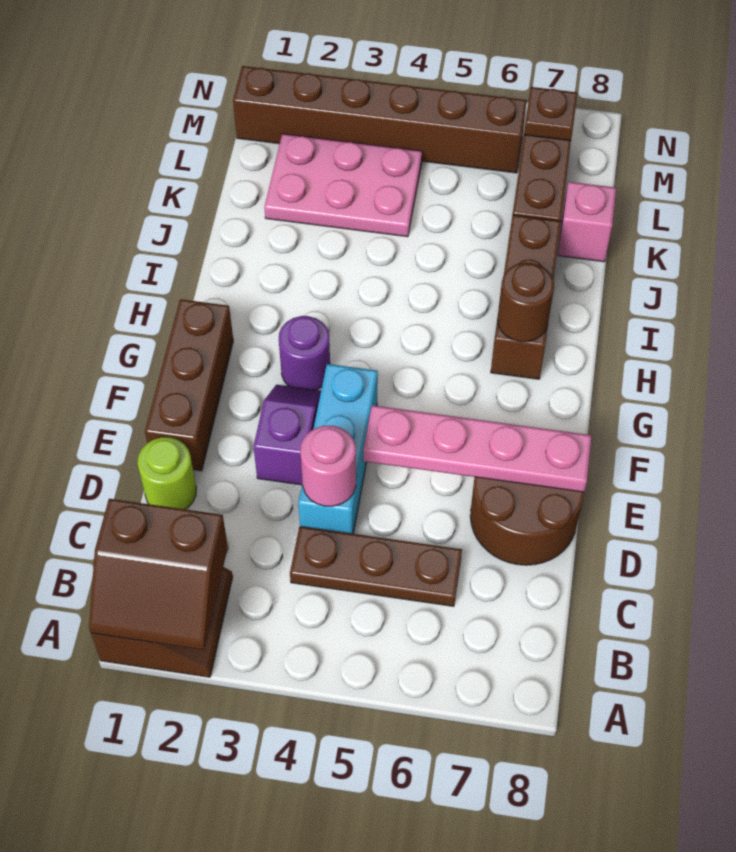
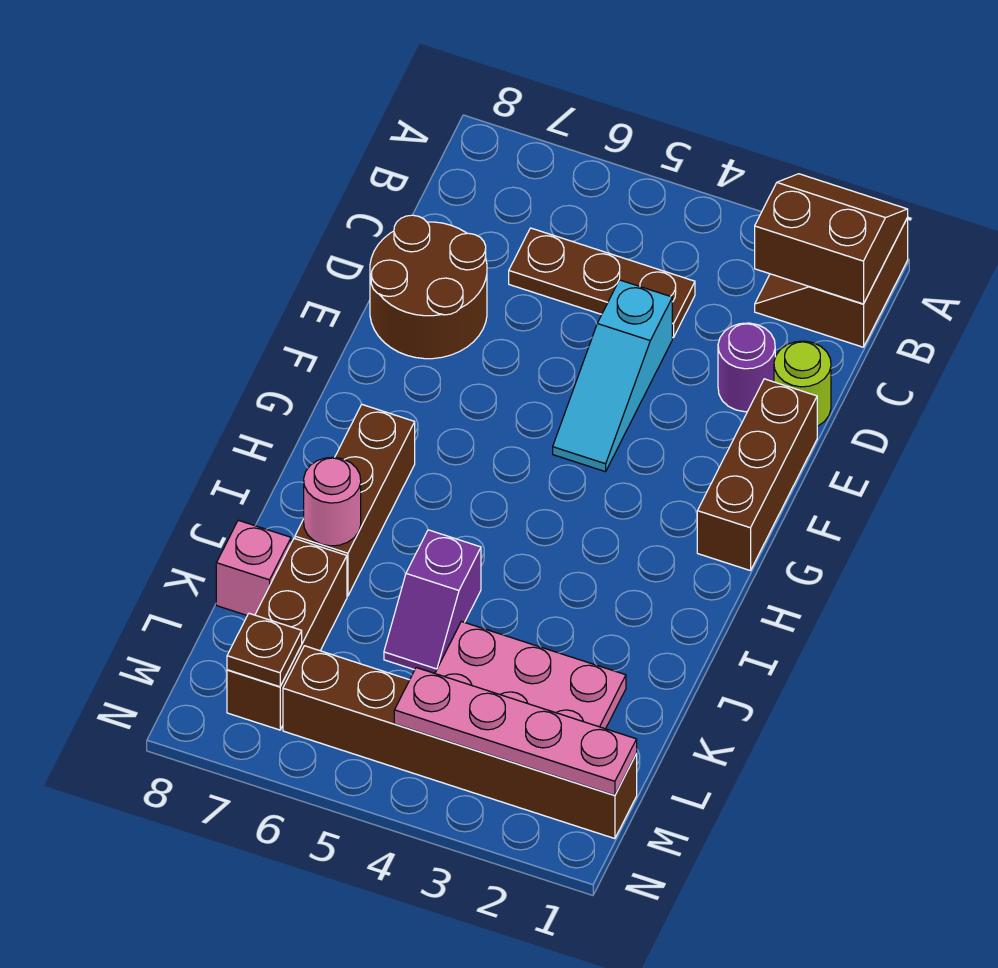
cyan 1x3 brick [298,364,378,534] -> cyan 1x3 slope [553,280,672,472]
pink 1x1 round brick [300,426,356,506] -> pink 1x1 round brick moved to [304,457,361,546]
purple 1x2 slope [253,385,321,485] -> purple 1x2 slope moved to [384,530,481,673]
pink 1x4 plate [363,405,592,492] -> pink 1x4 plate moved to [394,668,637,795]
purple 1x1 round brick [279,316,330,390] -> purple 1x1 round brick moved to [718,323,775,412]
brown 1x1 round brick [498,263,554,342] -> none

